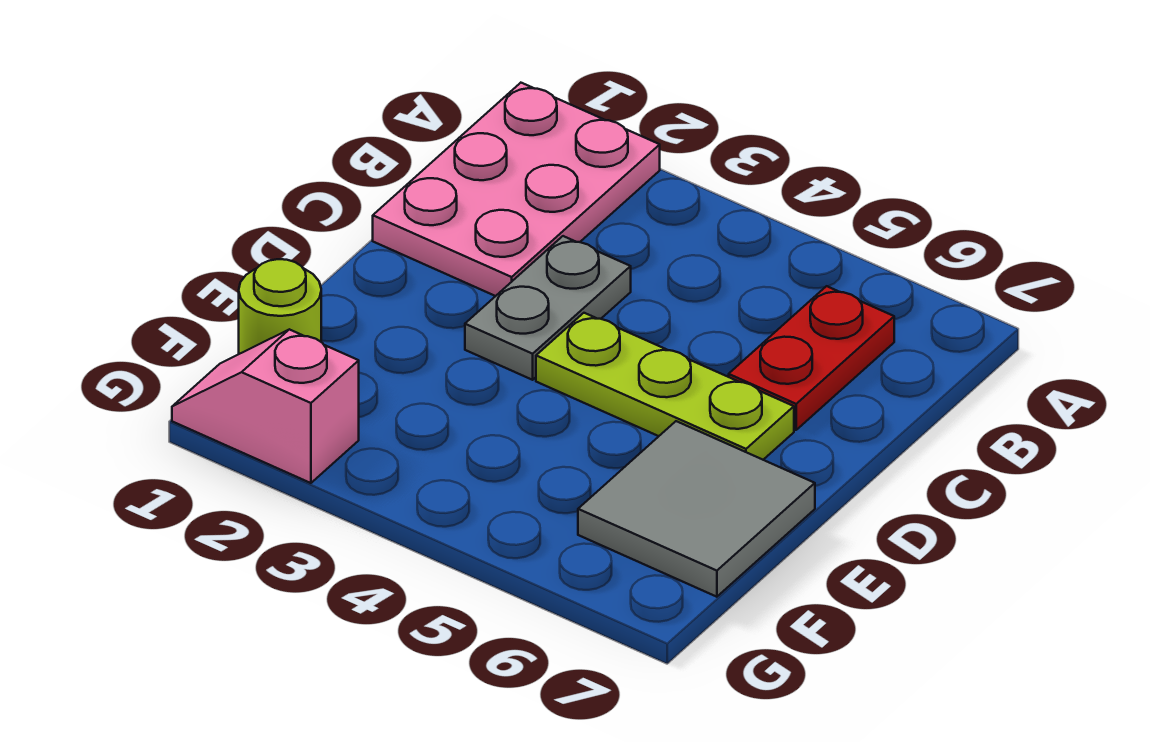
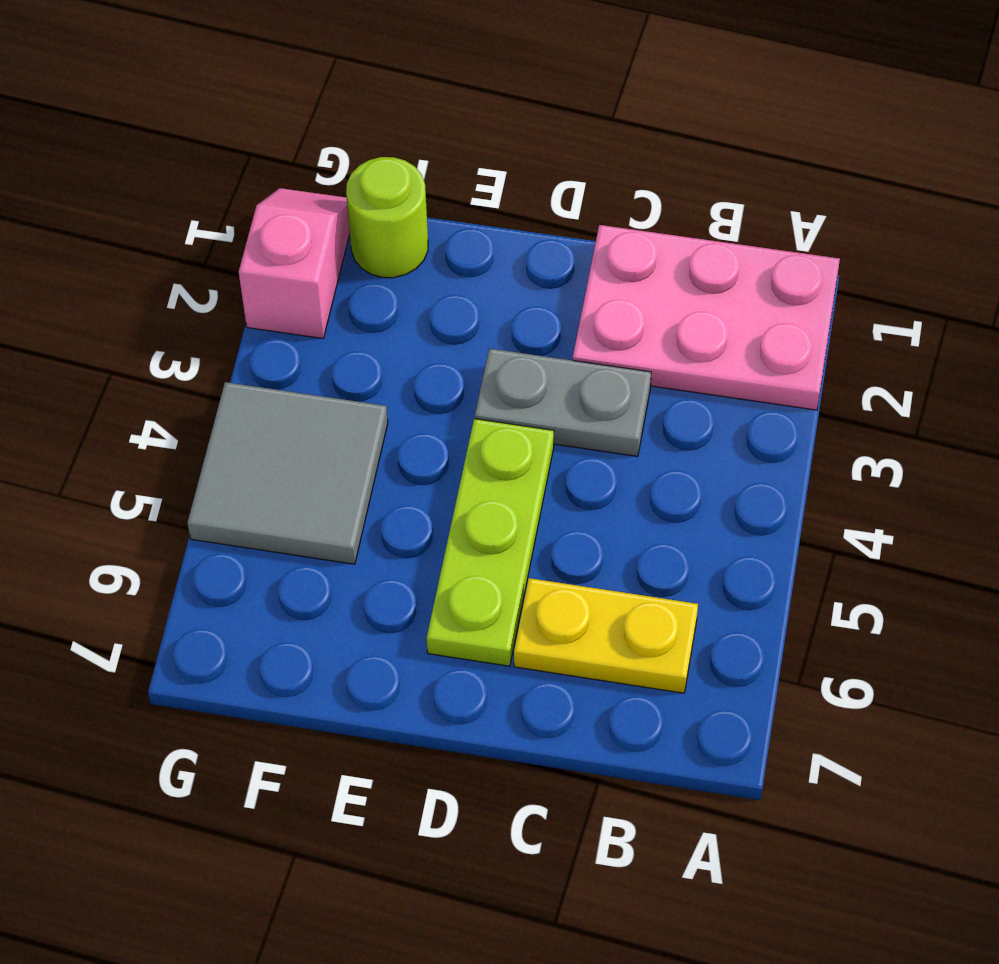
red 1x2 plate [729,286,894,430] -> yellow 1x2 plate [514,578,698,693]
grey 2x2 tile [578,421,815,597] -> grey 2x2 tile moved to [187,382,388,564]

